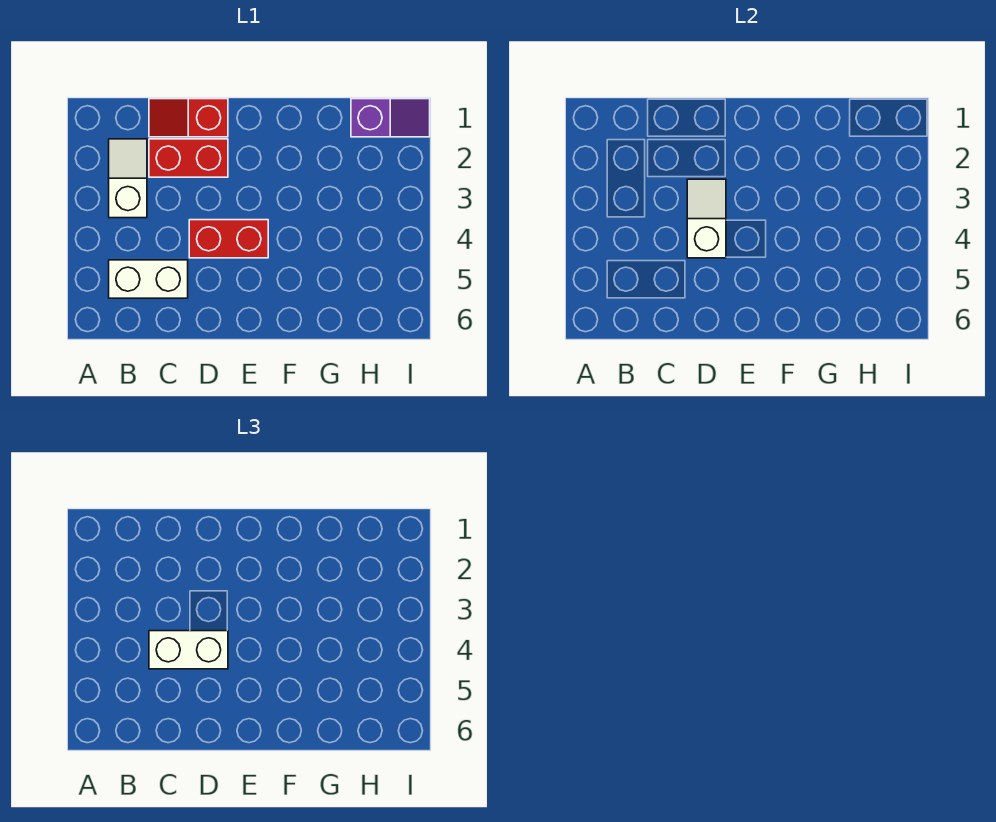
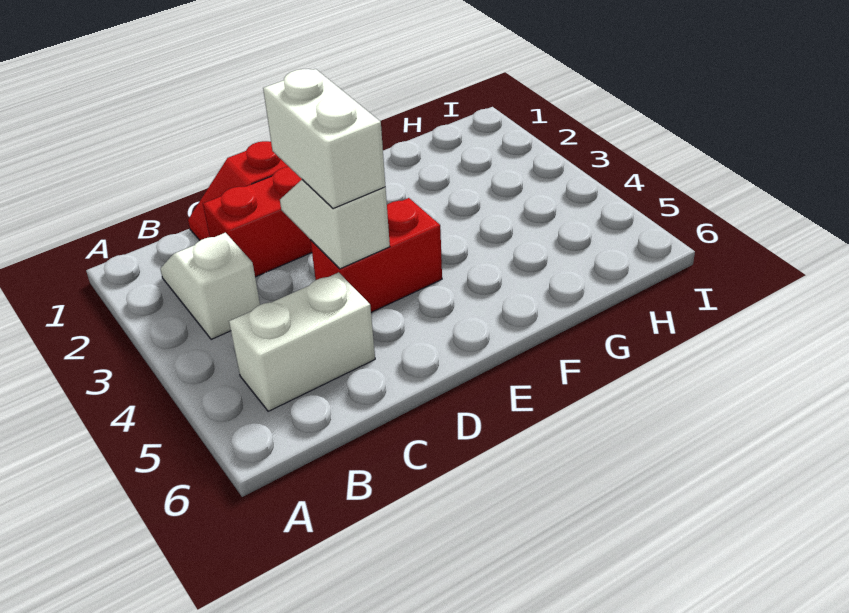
white 1x2 brick [149,631,228,669] -> white 1x2 brick turned to [263,69,385,209]
purple 1x2 slope [351,99,430,137] -> none

